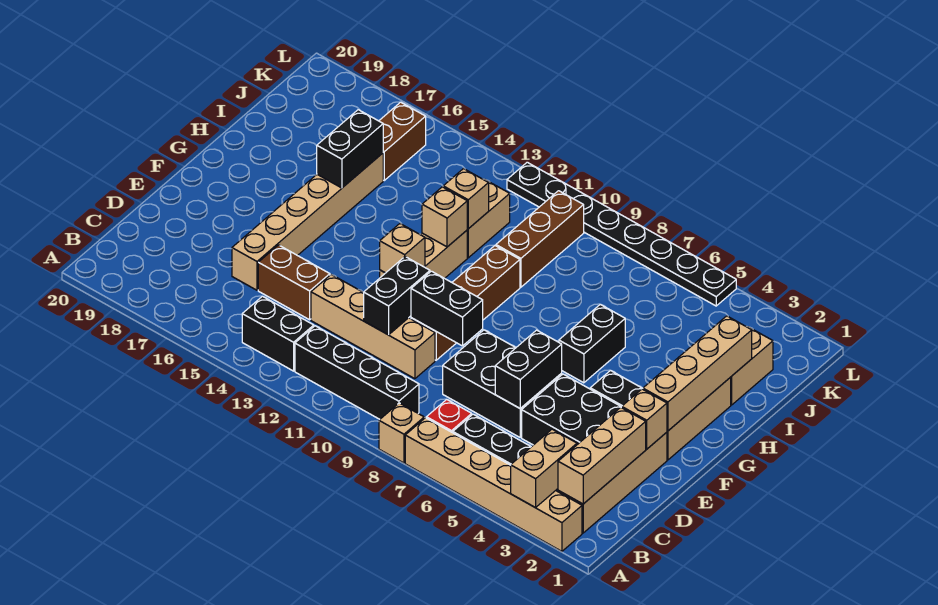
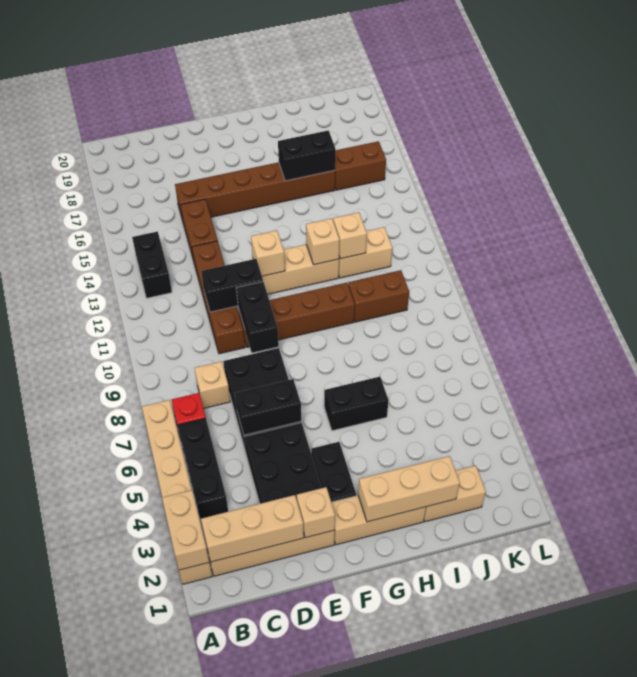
tan 1x2 brick [511,429,577,508] -> tan 1x2 brick turned to [162,490,209,570]
tan 1x1 brick [379,403,424,463] -> tan 1x1 brick moved to [195,361,230,408]
black 1x4 brick [295,326,419,419] -> none
tan 1x4 brick [311,275,435,379] -> brown 1x4 brick [192,241,245,354]
tan 1x6 brick [232,153,383,290] -> brown 1x6 brick [175,162,335,220]
tan 1x4 brick [643,316,752,431] -> tan 1x3 brick [358,456,460,522]
brown 1x3 brick [496,191,584,287] -> brown 1x2 brick [348,270,409,322]
black 1x8 plate [507,162,736,306] -> none

